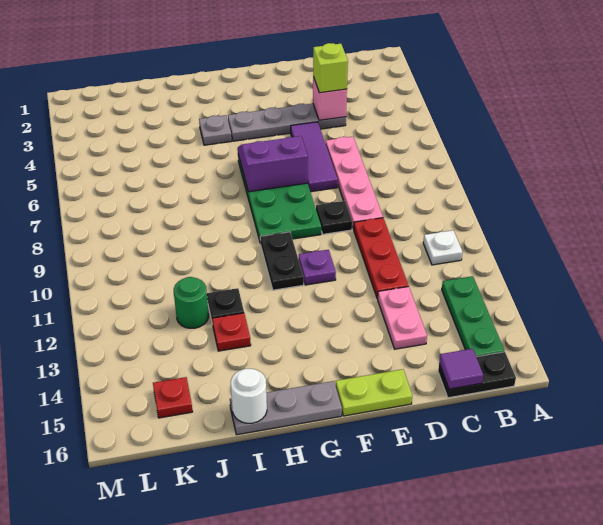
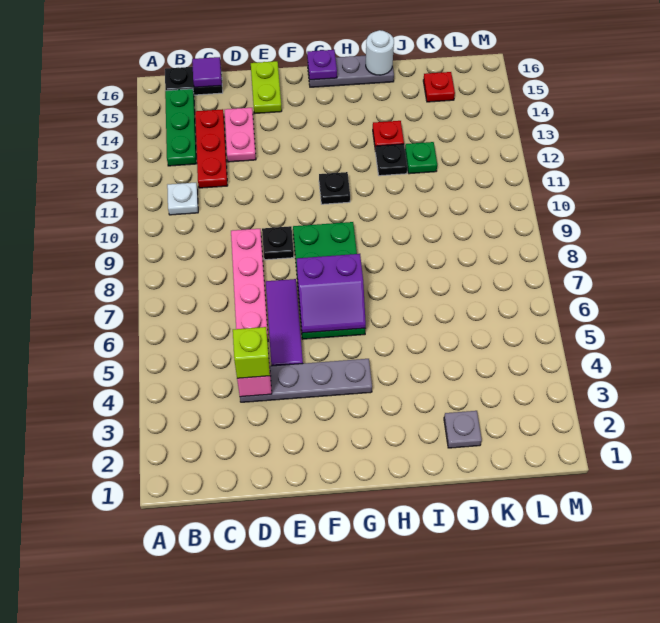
red 1x3 plate [354,218,409,299] -> red 1x3 plate moved to [195,109,228,188]
lime 1x2 plate [336,369,412,416] -> lime 1x2 plate turned to [251,61,282,114]
purple 1x1 plate [299,250,336,285] -> purple 1x1 plate moved to [307,50,337,80]
black 1x2 plate [260,232,304,290] -> black 1x1 plate [319,172,350,204]
grey 1x1 plate [199,115,232,145] -> grey 1x1 plate moved to [444,411,482,448]
green 1x1 round brick [174,277,209,328] -> green 1x1 plate [405,142,437,174]

